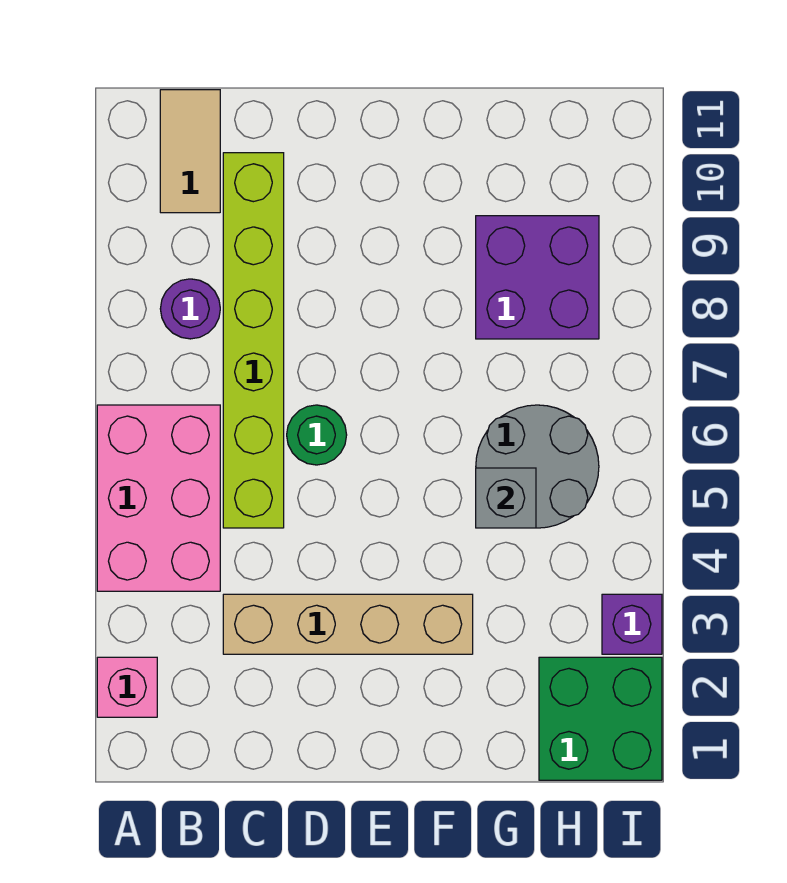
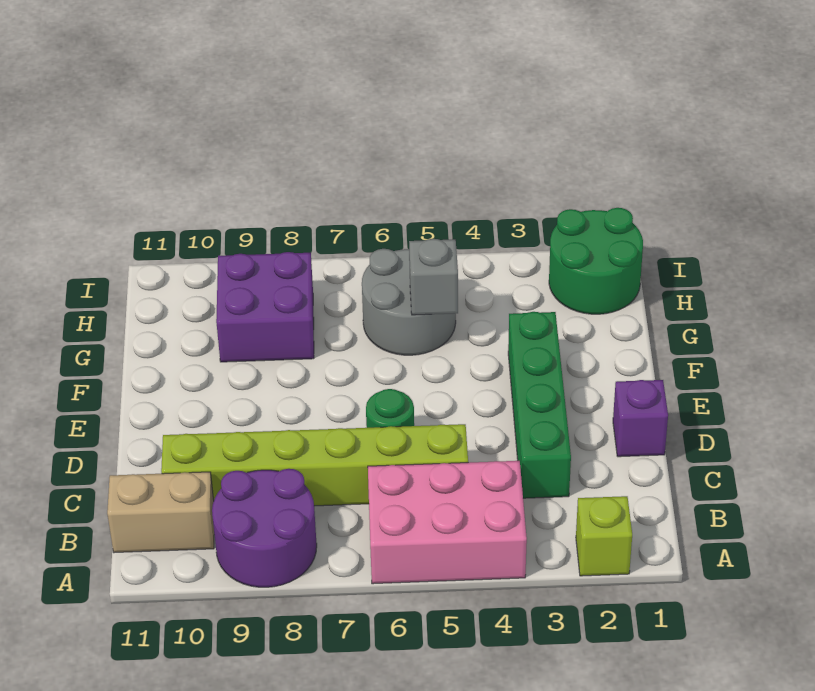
pink 1x1 brick [97,657,157,717] -> lime 1x1 brick [576,496,632,576]
purple 1x1 round brick [160,279,220,339] -> purple 2x2 round brick [212,469,317,587]
tan 1x2 tile [160,90,220,213] -> tan 1x2 brick [107,472,214,553]
tan 1x4 brick [223,594,473,654] -> green 1x4 brick [508,312,571,498]
green 2x2 brick [539,657,662,780] -> green 2x2 round brick [549,208,643,314]
purple 1x1 brick [602,594,662,654] -> purple 1x1 brick moved to [613,380,668,457]

